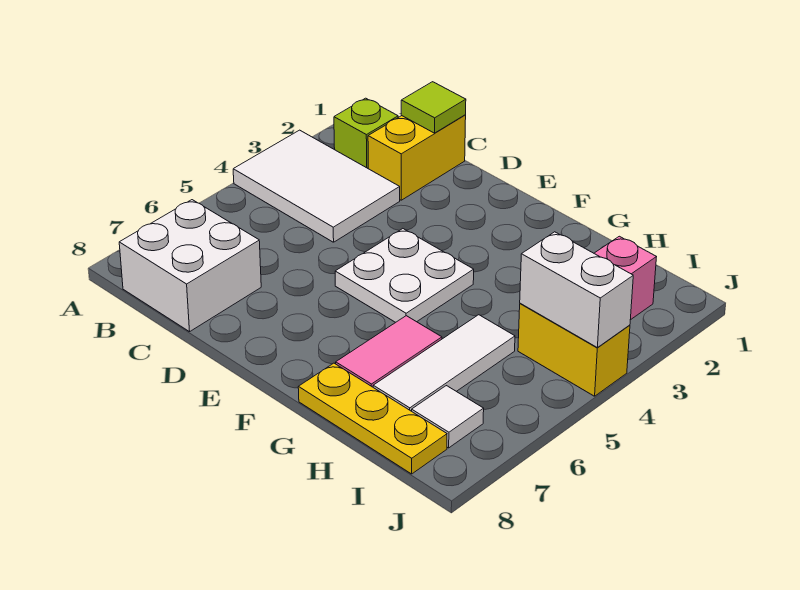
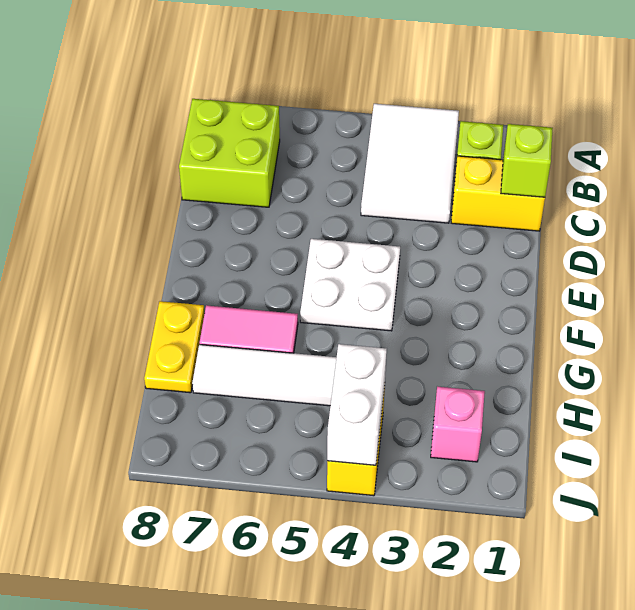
white 2x2 brick [119,200,261,332] -> lime 2x2 brick [179,99,280,207]
lime 1x1 tile [401,82,466,133] -> lime 1x1 brick [501,124,553,197]
yellow 1x3 plate [298,363,447,474] -> yellow 1x2 plate [144,301,205,393]
white 1x1 tile [412,386,484,448] -> none

